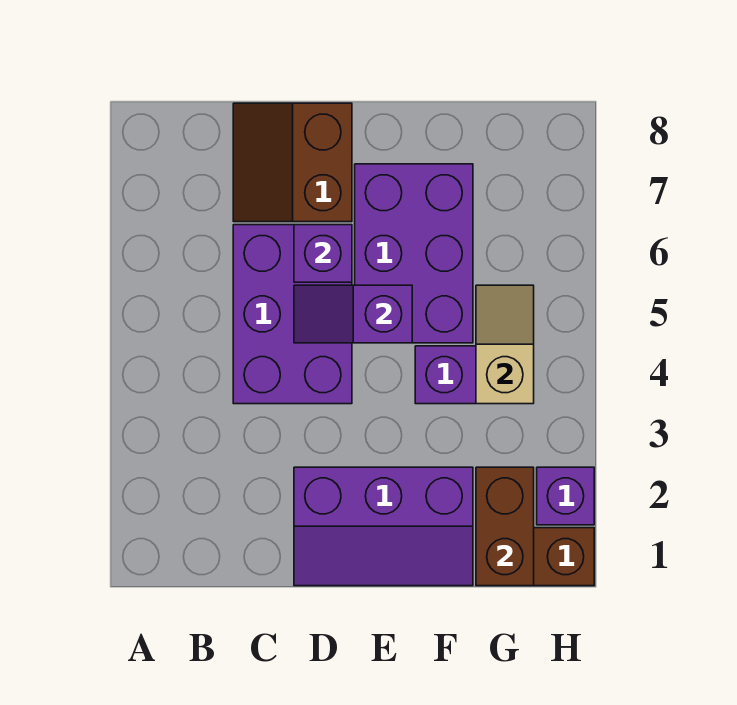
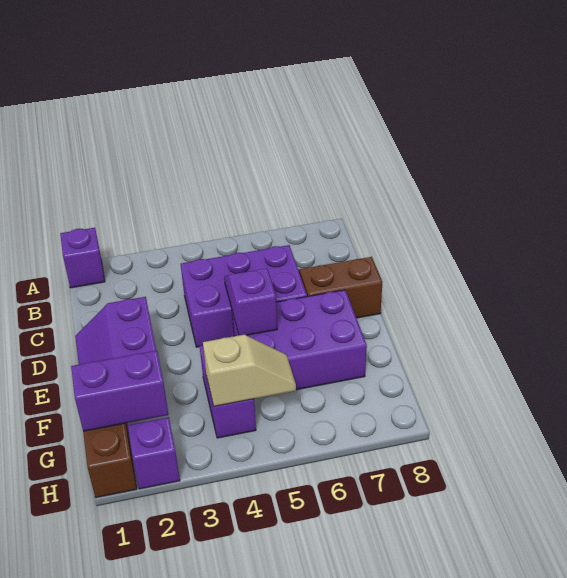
purple 1x1 brick [294,225,352,282] -> purple 1x1 brick moved to [60,228,105,288]
brown 1x2 brick [476,467,534,586] -> purple 1x2 brick [71,350,169,431]

